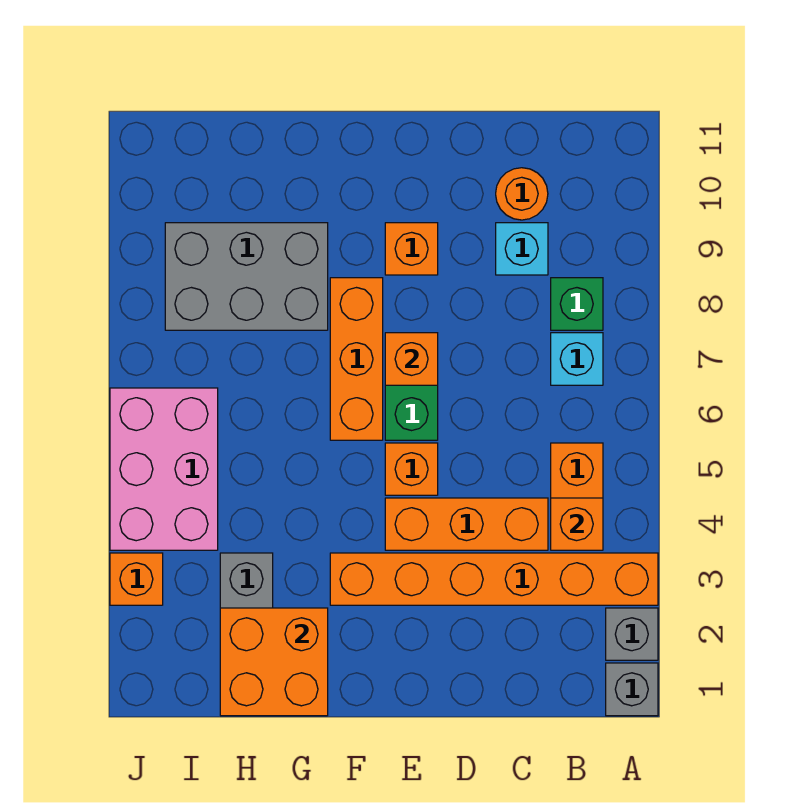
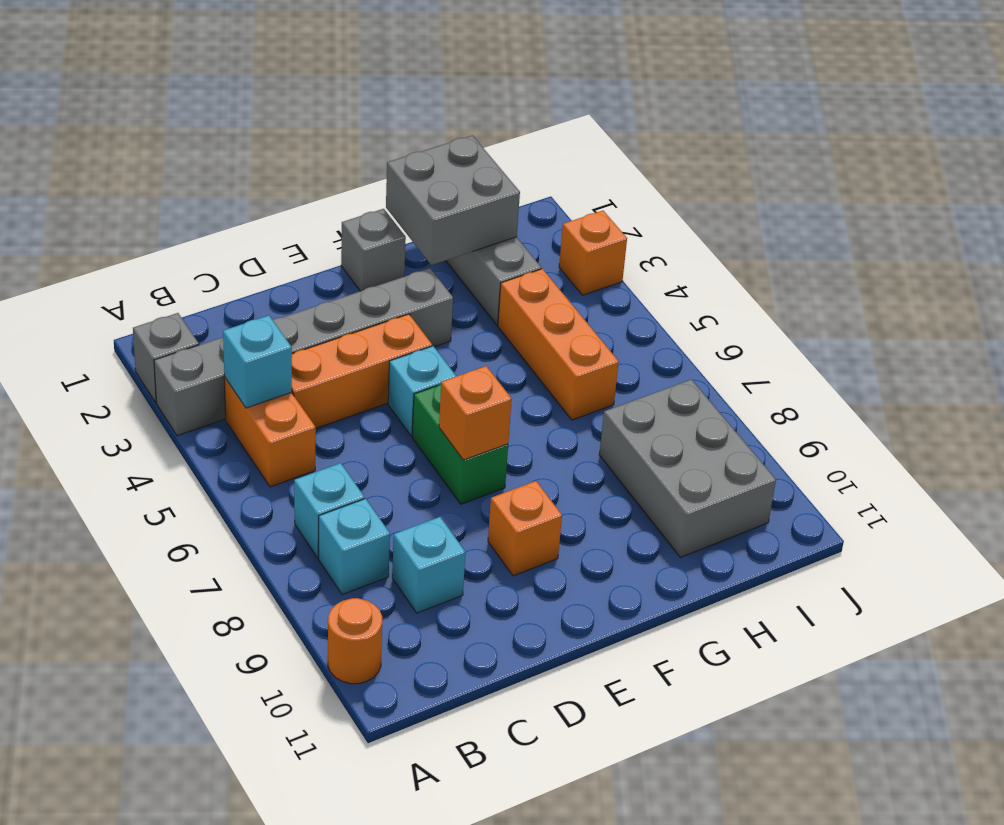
grey 1x1 brick [606,663,658,716] -> grey 1x1 brick moved to [341,209,406,291]
orange 1x6 brick [330,553,658,605] -> grey 1x6 brick [154,268,453,436]
orange 1x1 brick [551,498,603,550] -> cyan 1x1 brick [223,315,292,408]
green 1x1 brick [551,278,603,330] -> cyan 1x1 brick [319,499,390,595]
orange 1x1 round brick [496,168,548,220] -> orange 1x1 round brick moved to [328,598,382,684]
orange 1x1 brick [385,443,438,495] -> cyan 1x1 brick [388,346,456,436]
orange 1x3 brick [330,278,383,440] -> orange 1x3 brick moved to [498,269,619,420]
orange 2x2 brick [220,608,328,716] -> grey 2x2 brick [386,135,520,265]
grey 2x3 brick [165,223,328,330] -> grey 2x3 brick turned to [599,379,776,557]
pink 2x3 brick [110,388,218,550] -> none

